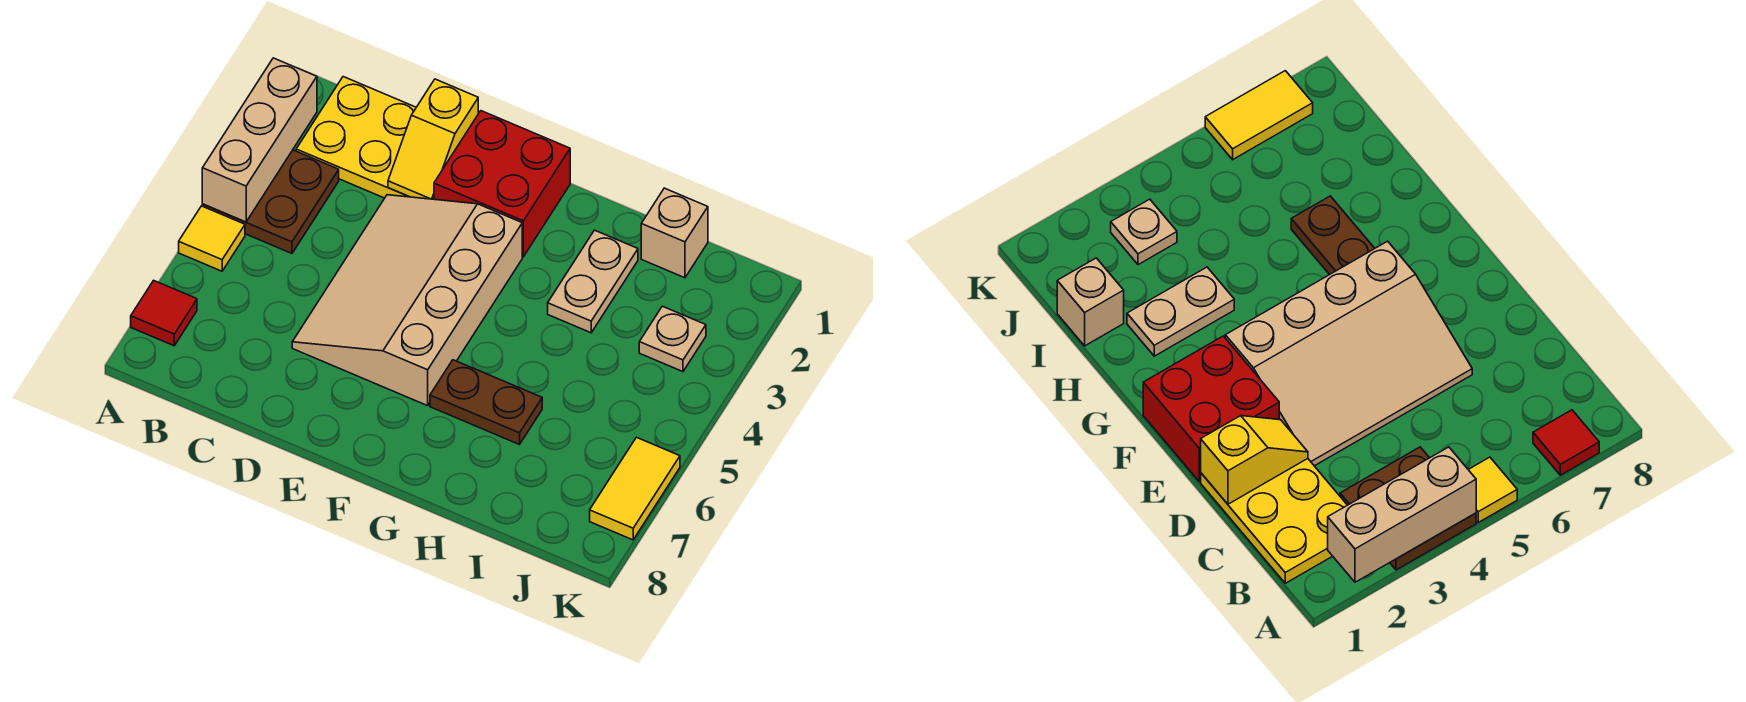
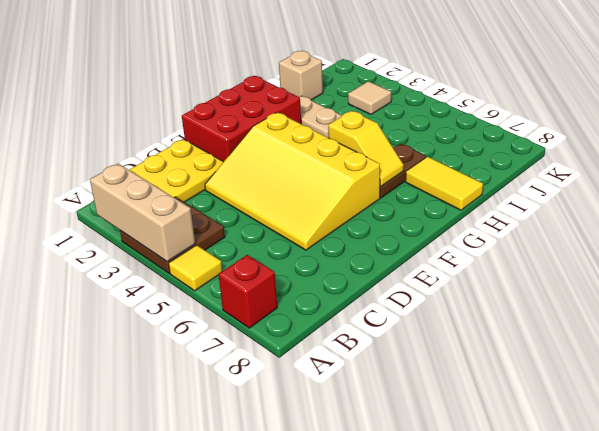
red 1x1 tile [131,280,197,346] -> red 1x1 brick [219,255,277,328]
yellow 1x2 slope [388,79,478,199] -> yellow 1x2 slope moved to [328,111,404,186]
tan 3x4 slope [292,195,522,406] -> yellow 3x4 slope [205,112,380,250]
red 2x2 brick [434,111,570,257] -> red 2x3 brick [182,76,301,162]
tan 1x1 plate [639,306,706,372] -> tan 1x1 tile [348,81,391,114]
yellow 1x2 tile [590,437,680,540] -> yellow 1x2 tile moved to [406,157,483,210]

